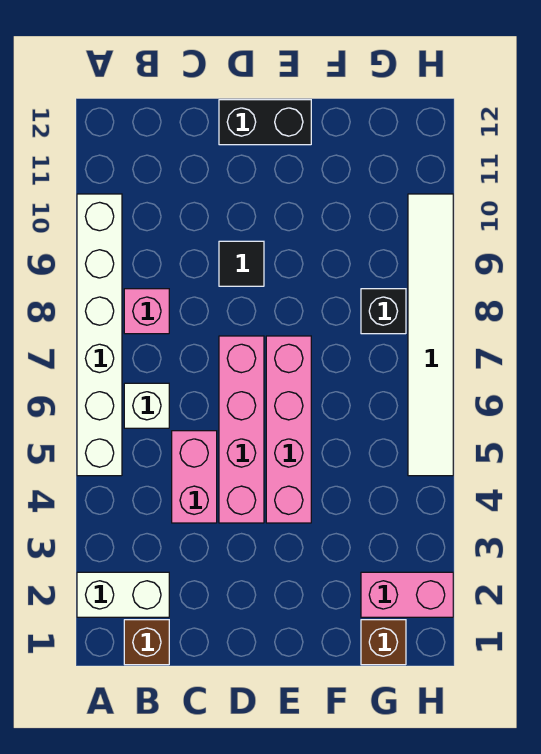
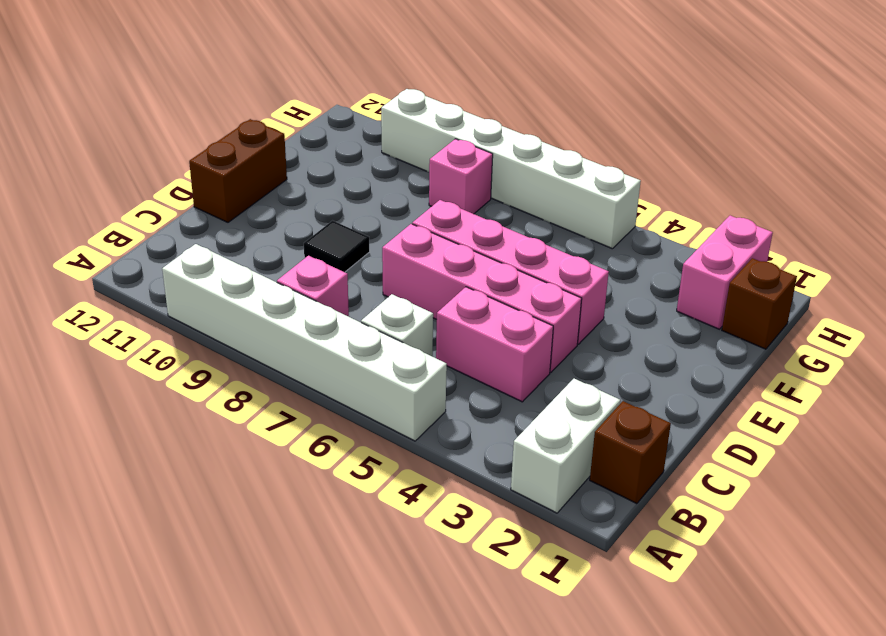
black 1x2 brick [219,100,311,145] -> brown 1x2 brick [189,119,287,222]
black 1x1 brick [361,289,406,334] -> pink 1x1 brick [429,139,493,214]
white 1x6 tile [408,194,453,476] -> white 1x6 brick [381,89,641,249]

